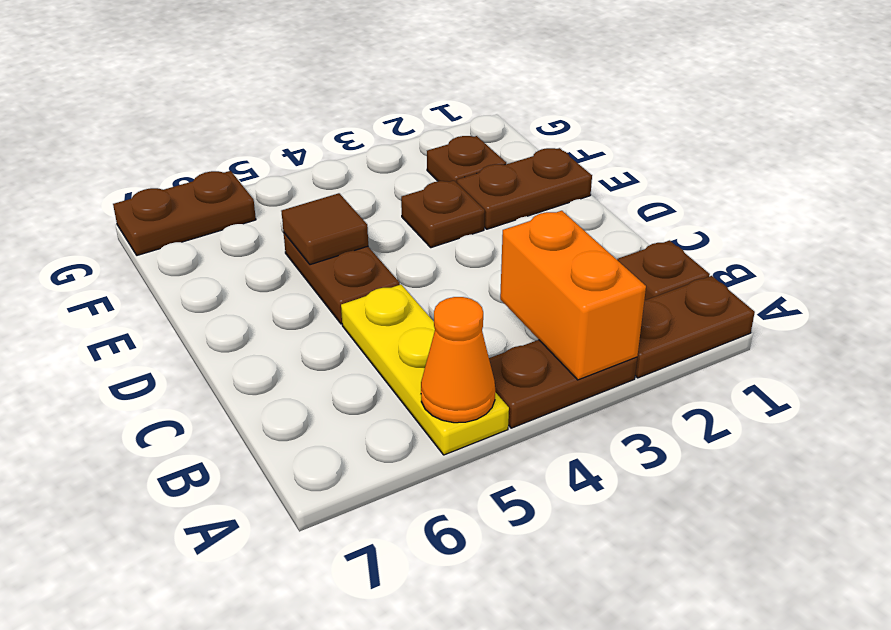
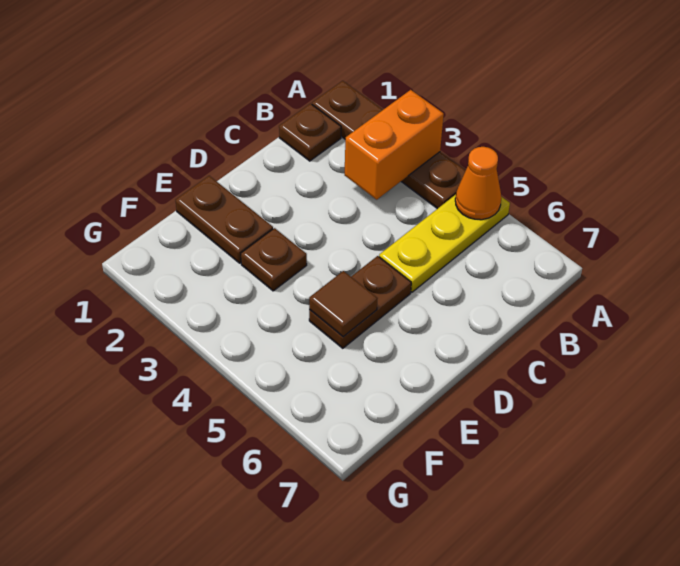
brown 1x1 plate [427,136,506,183] -> none
brown 1x2 plate [113,171,256,255] -> none

